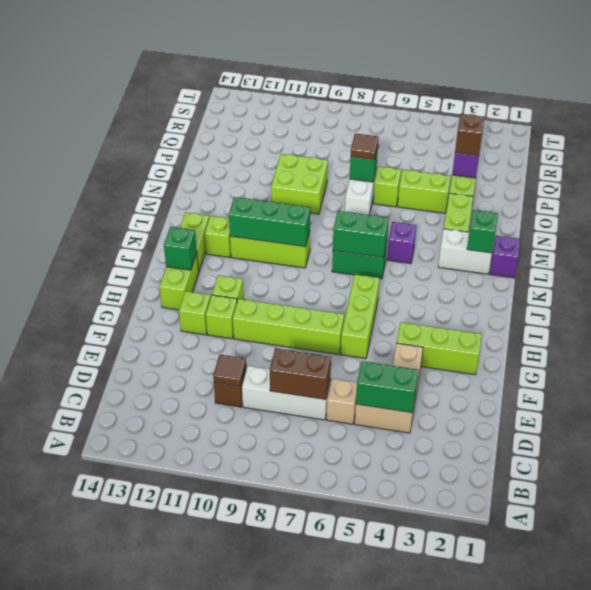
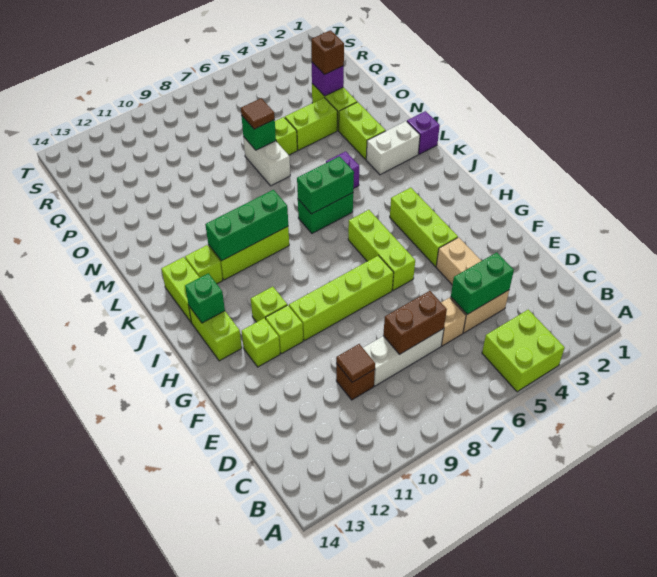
lime 1x3 brick [397,322,482,375] -> lime 1x3 brick turned to [390,188,458,267]
green 1x1 brick [467,210,498,253] -> none
lime 2x2 brick [271,154,328,214] -> lime 2x2 brick moved to [482,310,565,392]

